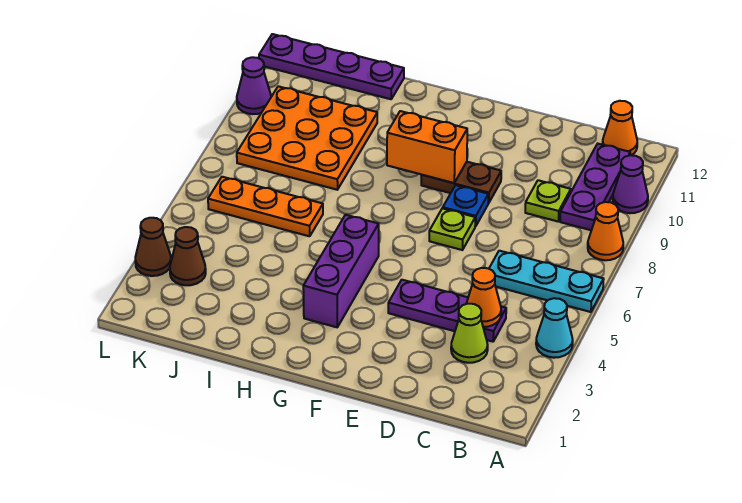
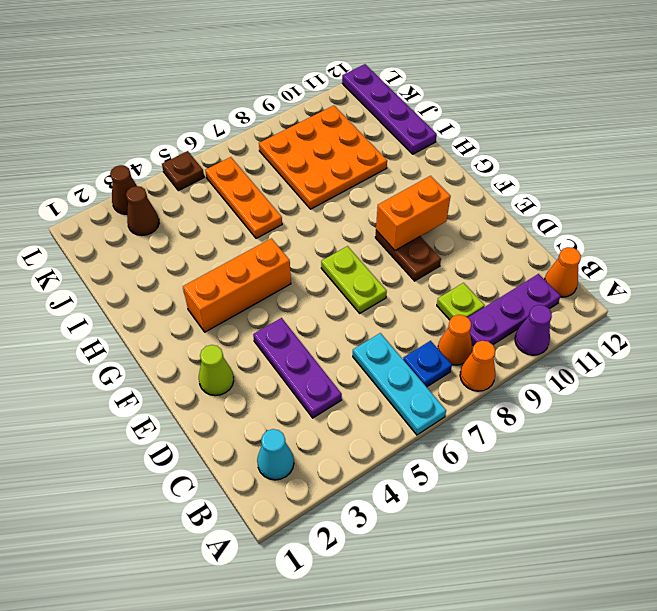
cyan 1x1 cone [536,298,573,358] -> cyan 1x1 cone moved to [257,429,294,480]
lime 1x1 cone [451,304,488,363] -> lime 1x1 cone moved to [199,345,234,396]
orange 1x1 cone [466,268,501,327] -> orange 1x1 cone moved to [438,315,472,365]
lime 1x1 plate [429,208,475,250] -> lime 1x2 plate [321,246,387,313]
blue 1x1 plate [443,185,488,226] -> blue 1x1 plate moved to [403,341,452,387]
orange 1x2 brick [387,111,467,183] -> orange 1x2 brick turned to [376,176,451,250]
purple 1x3 brick [303,215,379,327] -> orange 1x3 brick [183,238,291,332]
none -> brown 1x1 plate [162,151,204,191]
purple 1x1 cone [237,57,271,114] -> none

